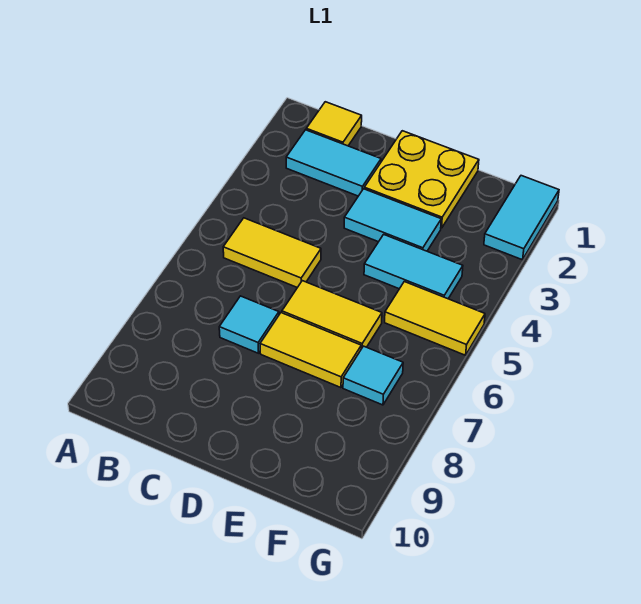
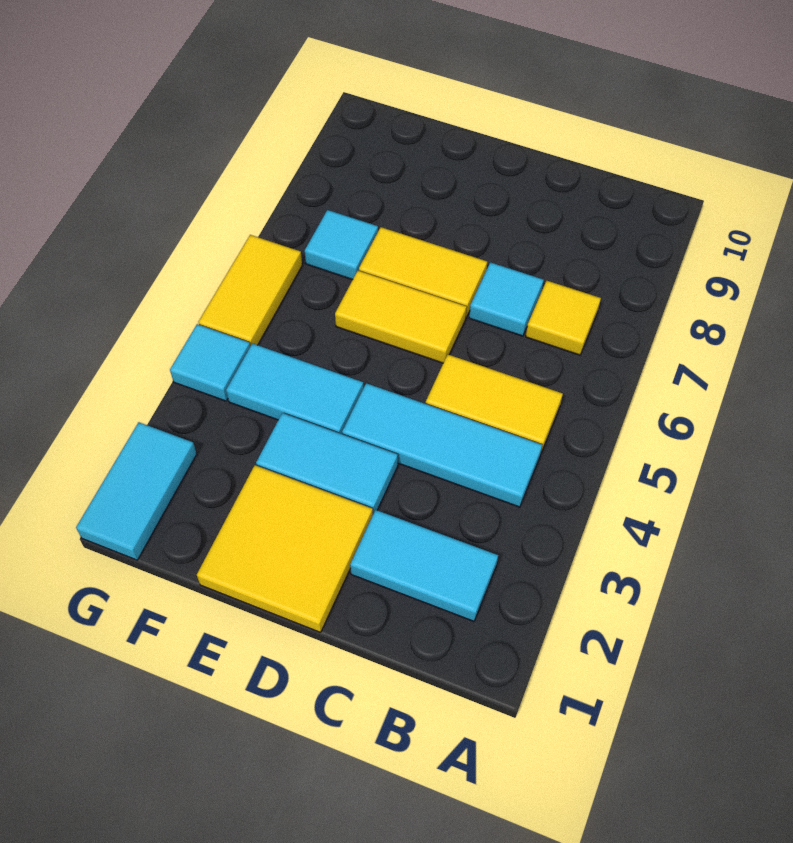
yellow 1x1 tile [306,102,362,146] -> yellow 1x1 tile moved to [526,281,601,355]
none -> cyan 1x3 tile [342,383,542,507]
yellow 2x2 plate [364,131,479,228] -> yellow 2x2 tile [197,465,373,632]
yellow 1x2 tile [385,282,485,355] -> yellow 1x2 tile turned to [198,235,302,346]
none -> cyan 1x1 tile [170,324,250,401]

